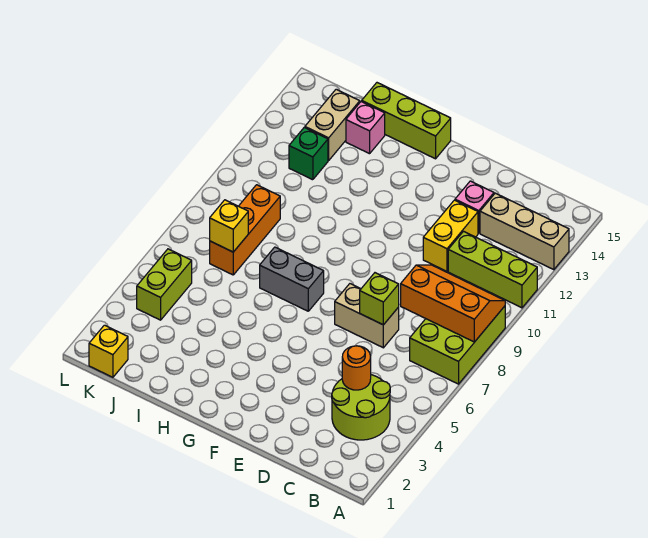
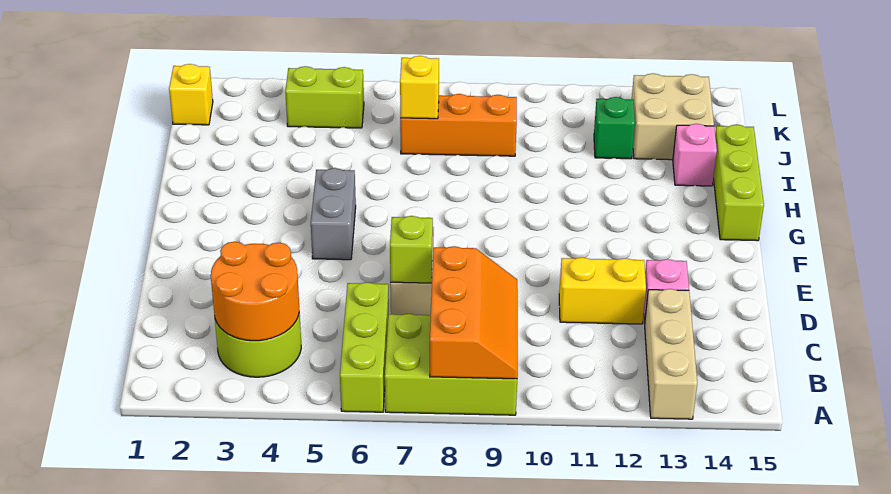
lime 1x3 brick [448,231,537,308] -> lime 1x3 brick moved to [340,282,389,412]
orange 1x1 round brick [342,346,371,390] -> orange 2x2 round brick [211,242,299,341]
grey 1x2 brick [260,247,324,311] -> grey 1x2 brick moved to [311,168,356,260]
tan 1x2 brick [305,89,360,160] -> tan 2x2 brick [632,73,714,160]

